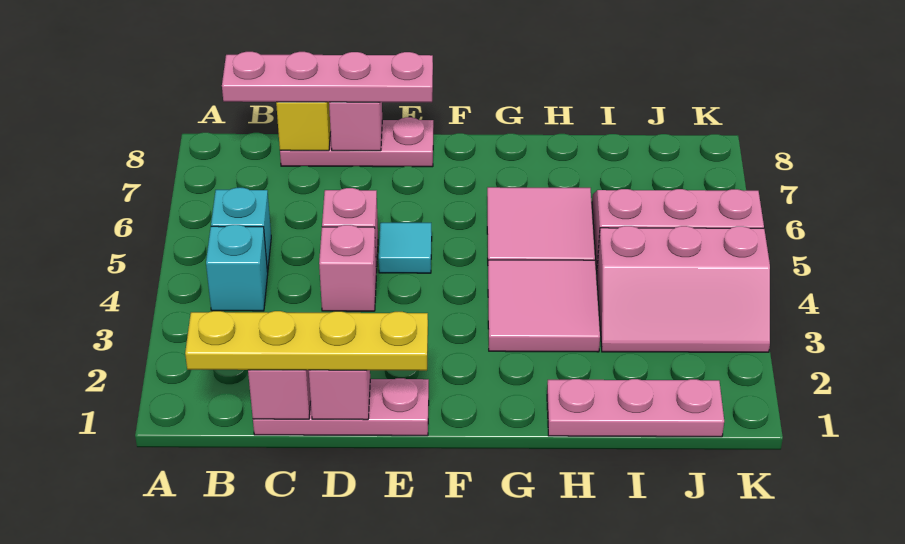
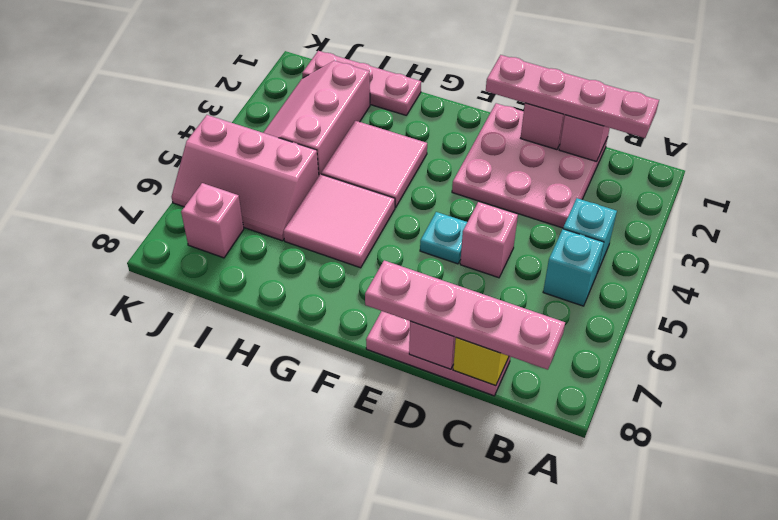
yellow 1x4 plate [185,311,428,371] -> pink 1x4 plate [486,55,659,138]
pink 1x3 plate [253,378,429,436] -> pink 3x3 plate [452,103,608,228]
pink 1x1 brick [319,225,376,311] -> pink 1x1 brick moved to [181,183,244,258]
cyan 1x1 tile [379,223,432,273] -> cyan 1x1 plate [420,212,467,264]
pink 2x3 slope [597,226,770,352] -> pink 2x3 slope turned to [263,61,370,175]

